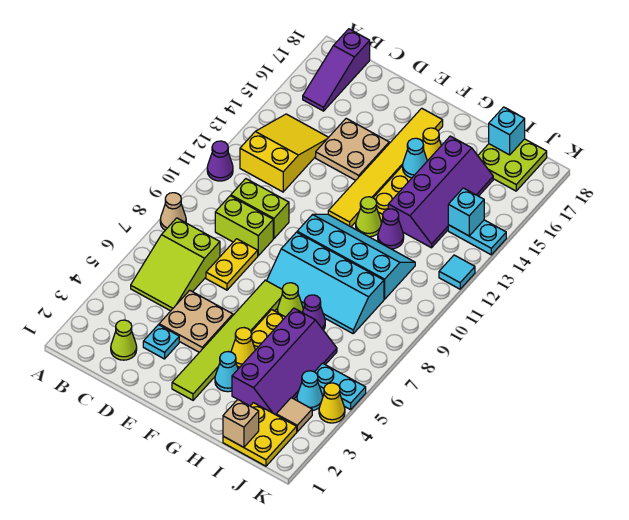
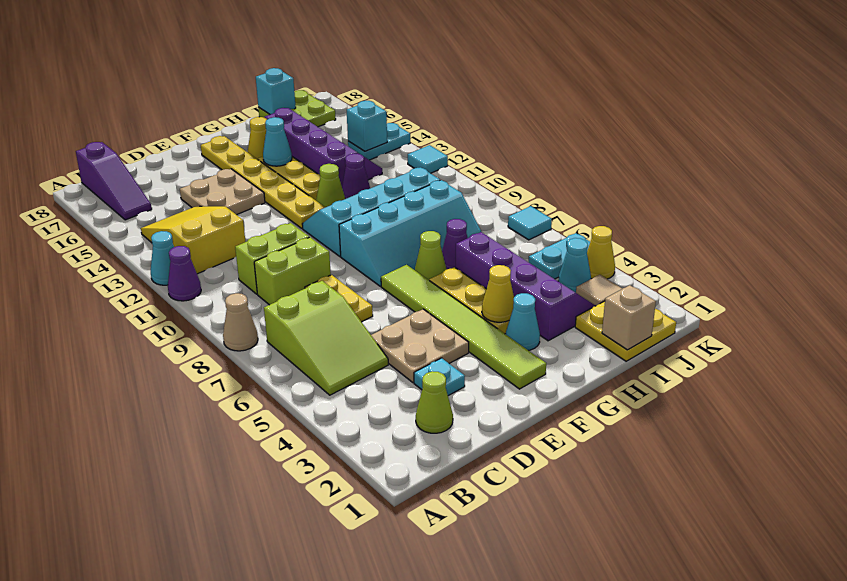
none -> cyan 1x1 cone [151,231,174,285]
yellow 1x6 tile [328,108,443,227] -> yellow 1x6 plate [201,136,325,229]
none -> cyan 1x1 tile [508,206,552,240]

